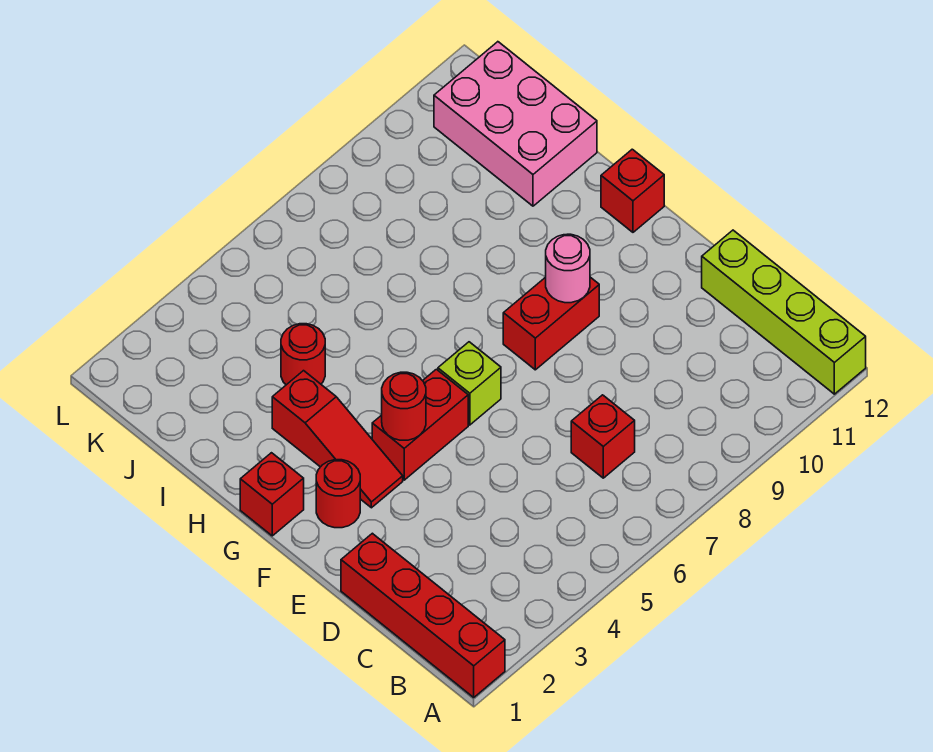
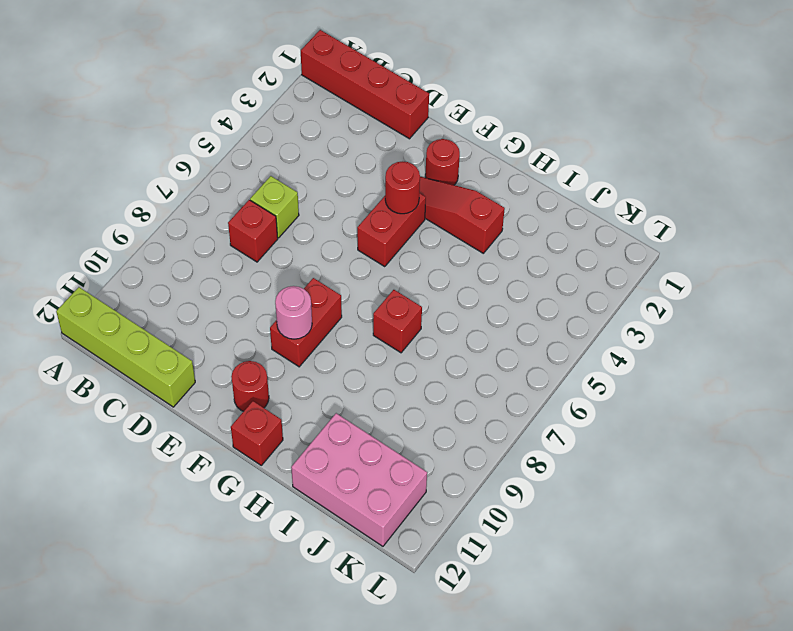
lime 1x1 brick [438,342,501,425] -> lime 1x1 brick moved to [250,176,299,238]
red 1x1 brick [240,453,304,536] -> red 1x1 brick moved to [373,290,422,353]
red 1x1 round brick [281,324,325,385] -> red 1x1 round brick moved to [231,361,269,411]

